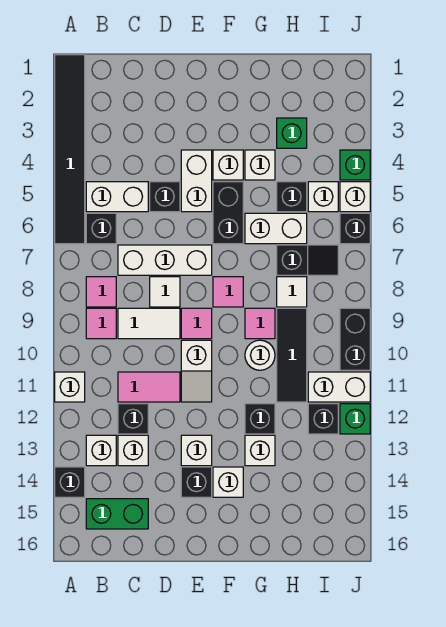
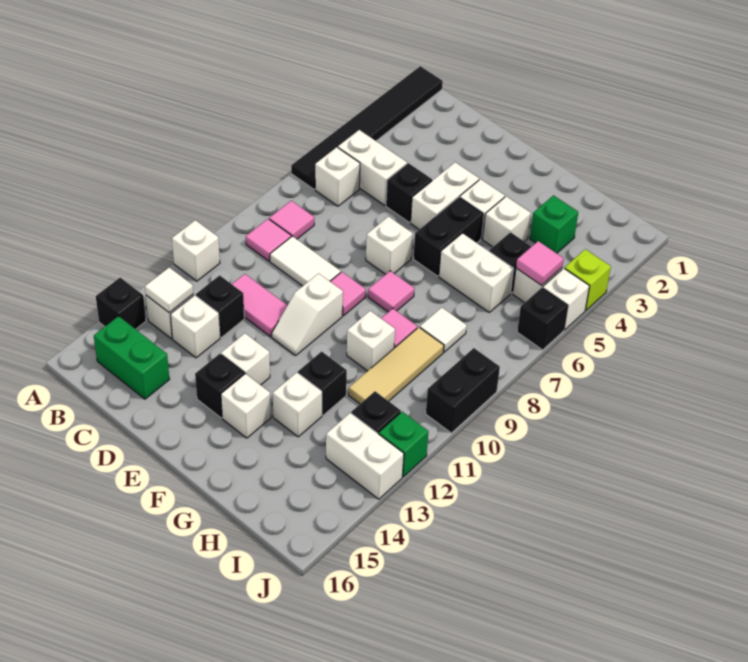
black 1x1 brick [86,213,116,244] -> white 1x1 brick [315,147,360,206]
white 1x3 brick [118,245,212,275] -> white 1x1 brick [366,217,413,274]
white 1x1 tile [150,277,180,307] -> white 1x1 tile moved to [145,268,193,313]
white 1x1 round brick [245,340,275,370] -> white 1x1 brick [347,311,395,371]
black 1x2 slope [277,245,338,275] -> none
black 1x3 tile [277,308,307,402] -> tan 1x3 tile [349,327,444,404]
none -> pink 1x1 tile [516,241,564,285]
white 1x2 brick [308,372,370,402] -> white 1x2 brick moved to [326,413,404,499]
green 1x1 brick [340,150,370,180] -> lime 1x1 brick [565,249,611,310]

